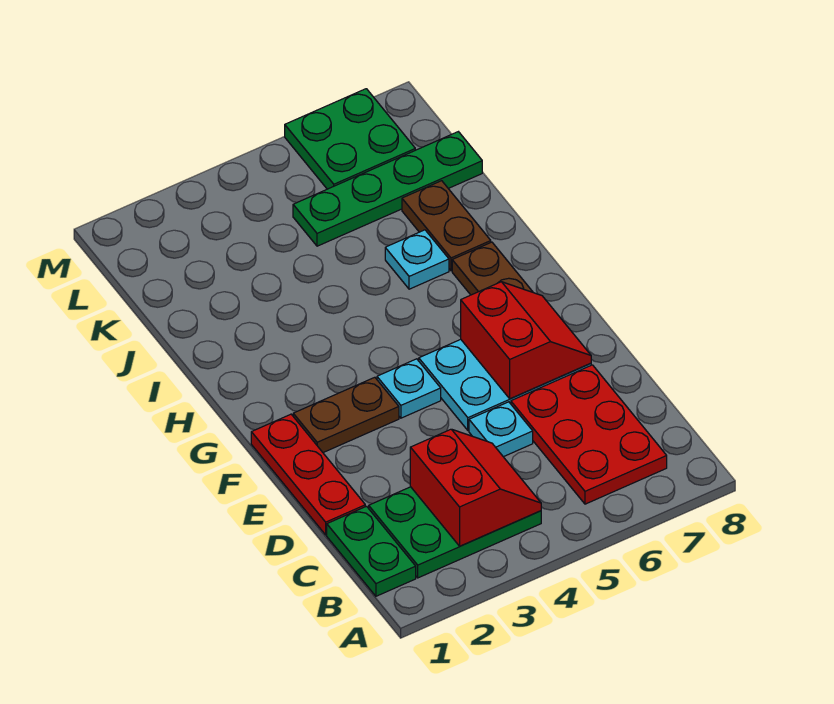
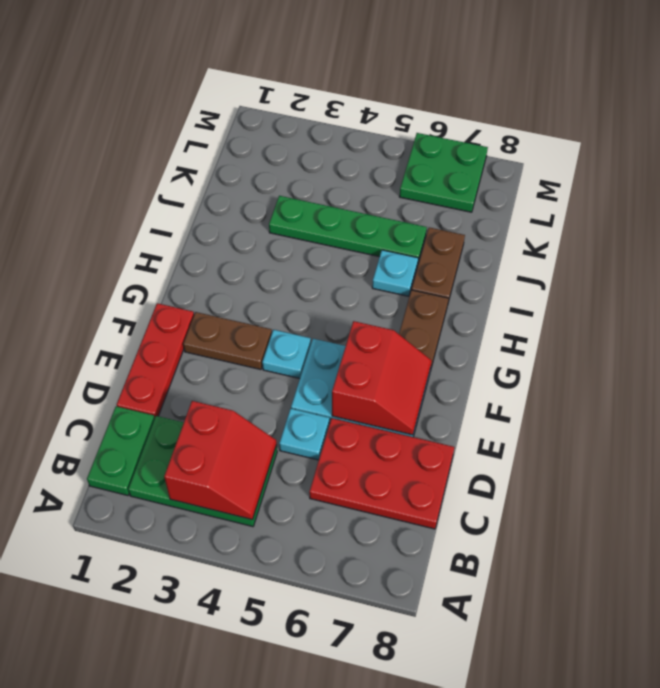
red 2x3 plate [511,365,667,504] -> red 2x3 plate turned to [309,418,454,529]
green 1x4 plate [293,132,482,246] -> green 1x4 plate moved to [269,196,427,262]

